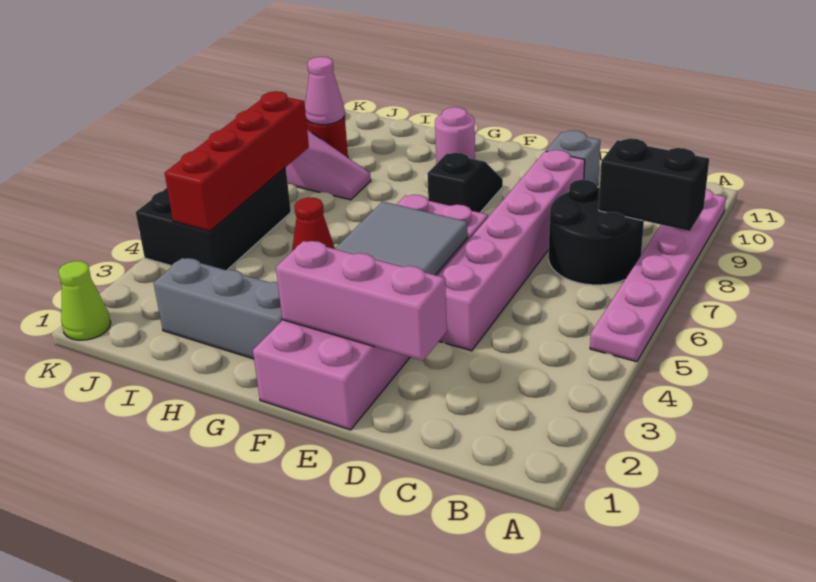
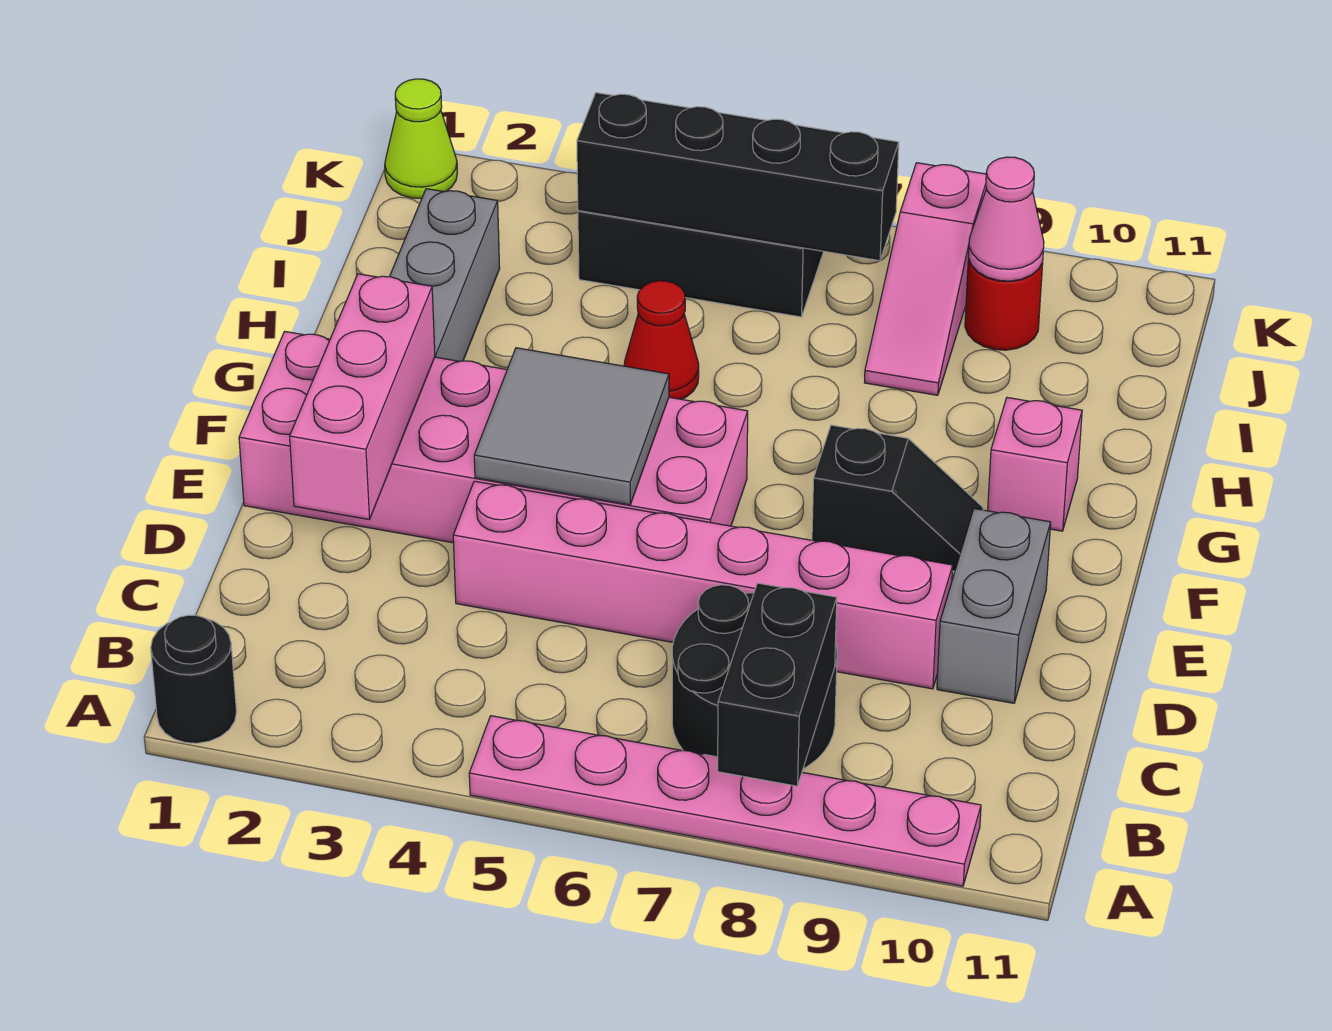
none -> black 1x1 round brick [151,615,236,743]
grey 1x1 brick [546,131,600,185] -> grey 1x2 brick [937,509,1051,703]
pink 1x1 round brick [435,107,475,164] -> pink 1x1 brick [988,398,1082,531]
red 1x4 brick [165,91,309,231] -> black 1x4 brick [577,93,899,261]

